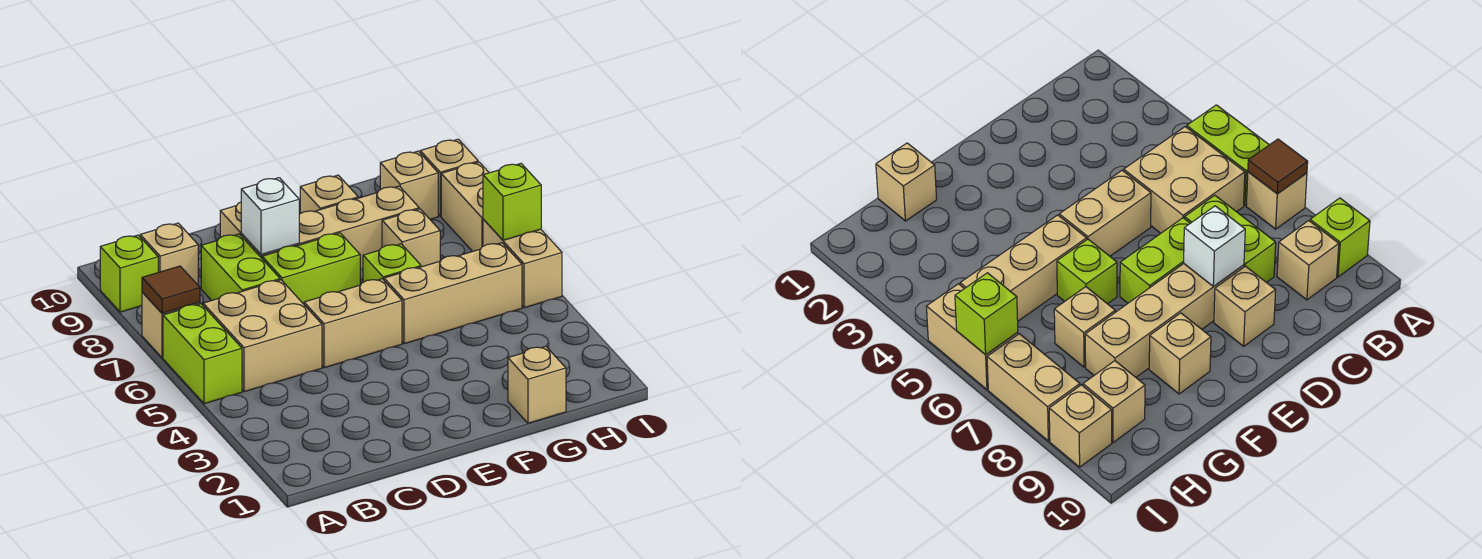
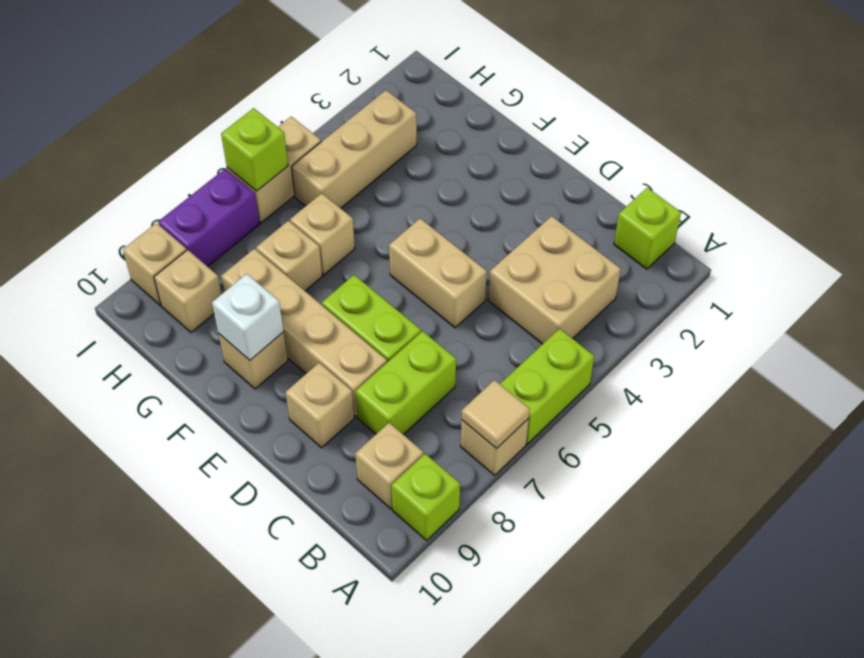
brown 1x1 tile [142,266,200,313] -> tan 1x1 tile [462,380,530,449]
tan 2x2 brick [203,280,322,392] -> tan 2x2 brick moved to [488,216,621,344]
white 1x1 brick [241,178,299,255] -> white 1x1 brick moved to [212,274,284,360]
tan 1x3 brick [384,243,522,344] -> tan 1x3 brick turned to [291,90,417,208]
lime 1x1 brick [363,244,421,282] -> lime 1x1 brick moved to [614,188,681,269]
tan 1x1 brick [508,346,566,423] -> tan 1x1 brick moved to [290,193,355,275]
tan 1x2 brick [441,162,489,252] -> purple 1x2 brick [158,169,260,267]

